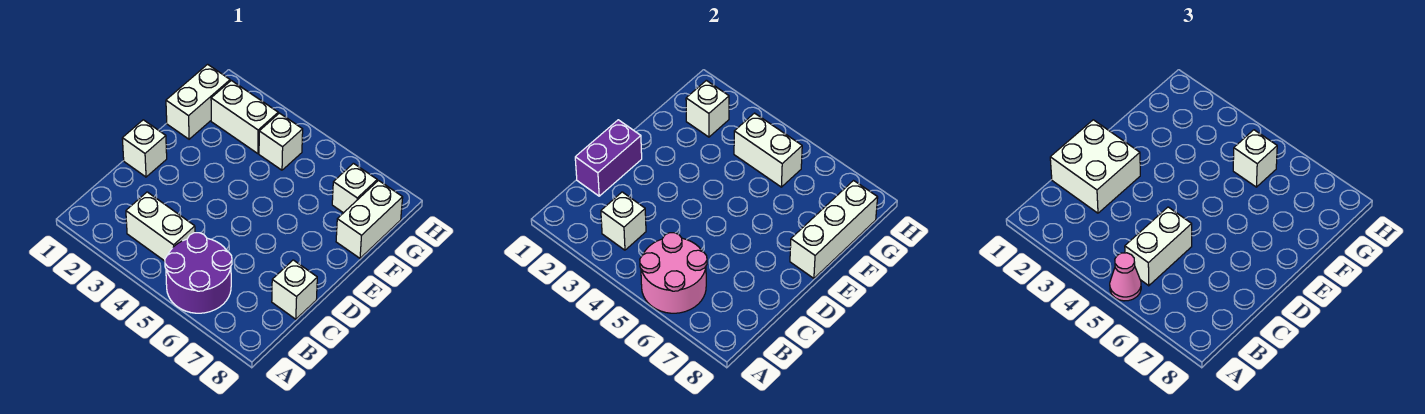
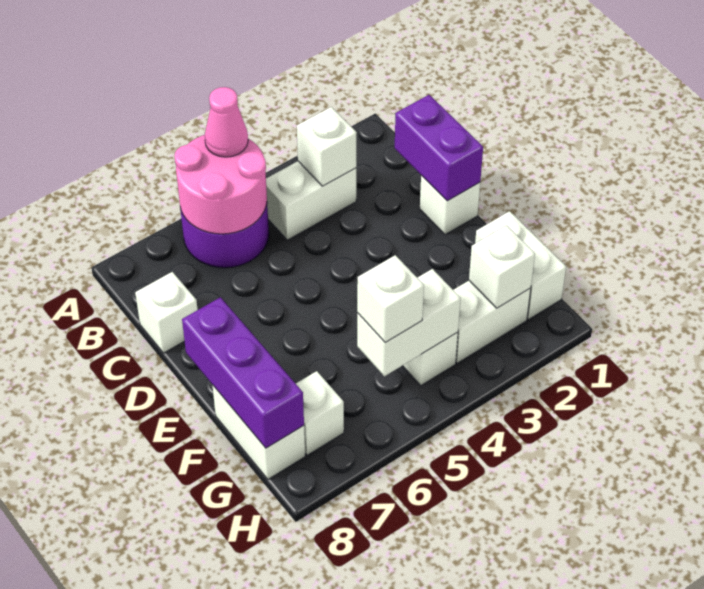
white 1x2 brick [1125,207,1192,286] -> none
white 2x2 brick [1050,120,1140,213] -> none
white 1x3 brick [790,181,878,278] -> purple 1x3 brick [182,297,304,448]

